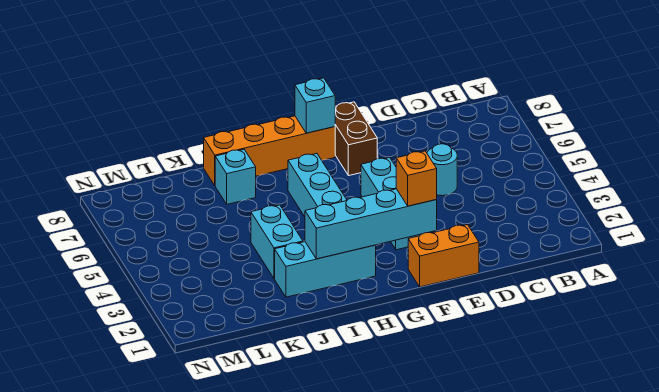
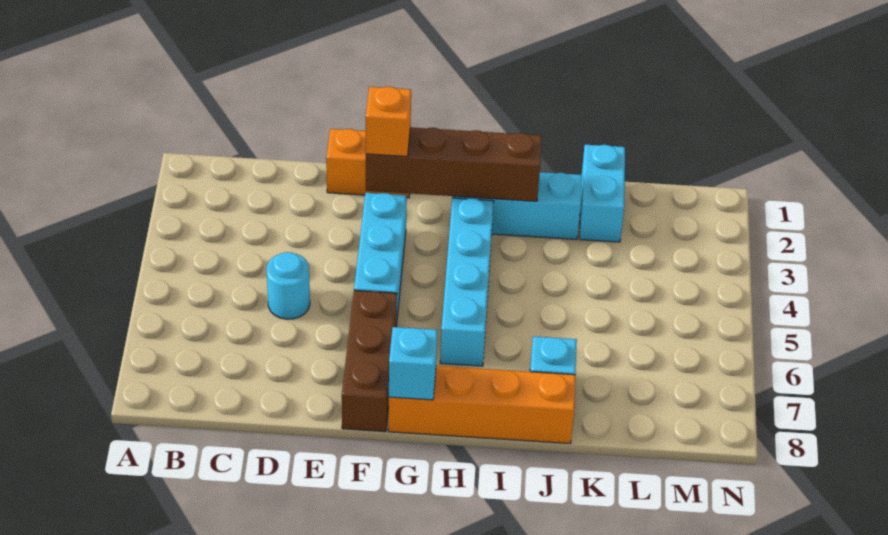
cyan 1x4 brick [305,189,437,259] -> brown 1x4 brick [366,127,542,201]
brown 1x2 brick [335,102,377,176] -> brown 1x3 brick [342,290,397,432]
cyan 1x2 brick [251,205,303,279] -> cyan 1x2 brick moved to [579,145,625,242]

